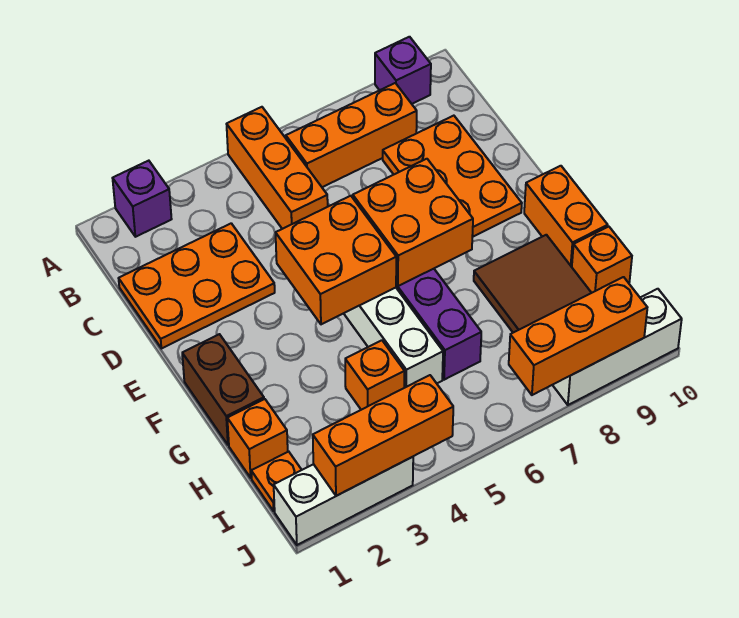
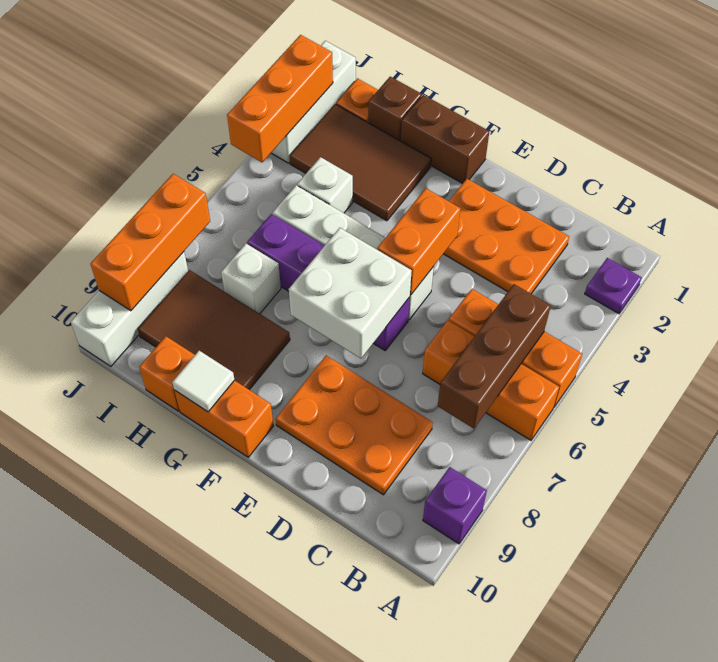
purple 1x1 brick [113,161,171,237] -> purple 1x1 plate [585,258,642,314]
none -> brown 1x3 brick [438,284,551,429]
orange 1x3 brick [286,83,417,187] -> orange 1x3 brick turned to [423,320,559,440]
orange 2x3 plate [119,223,275,349] -> orange 2x3 plate turned to [443,179,569,294]
orange 2x2 brick [276,196,396,324] -> orange 1x2 brick [377,188,460,295]
orange 2x2 brick [353,159,473,286] -> white 2x2 brick [289,228,412,358]
none -> brown 2x3 tile [290,104,431,221]
none -> white 1x1 tile [172,351,234,412]
orange 1x1 brick [227,399,288,478] -> brown 1x1 brick [368,77,422,141]
orange 1x1 brick [345,340,405,410] -> white 1x1 brick [297,157,353,213]
none -> white 1x1 brick [221,244,281,314]

